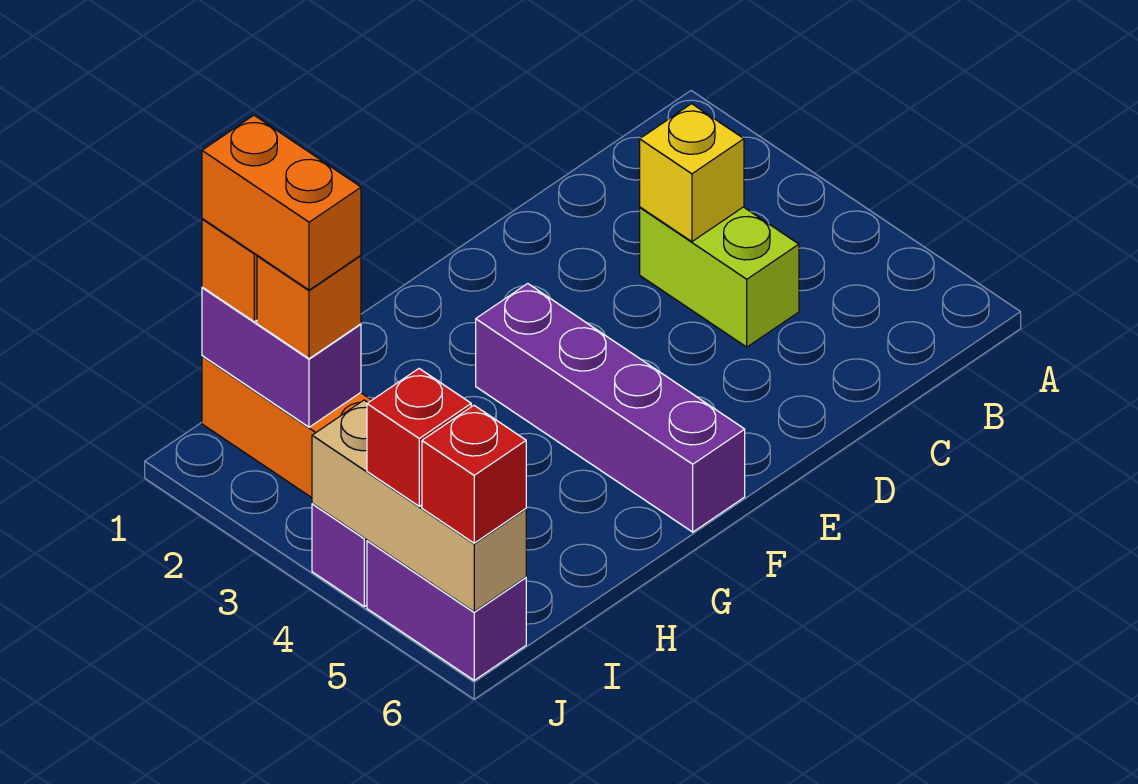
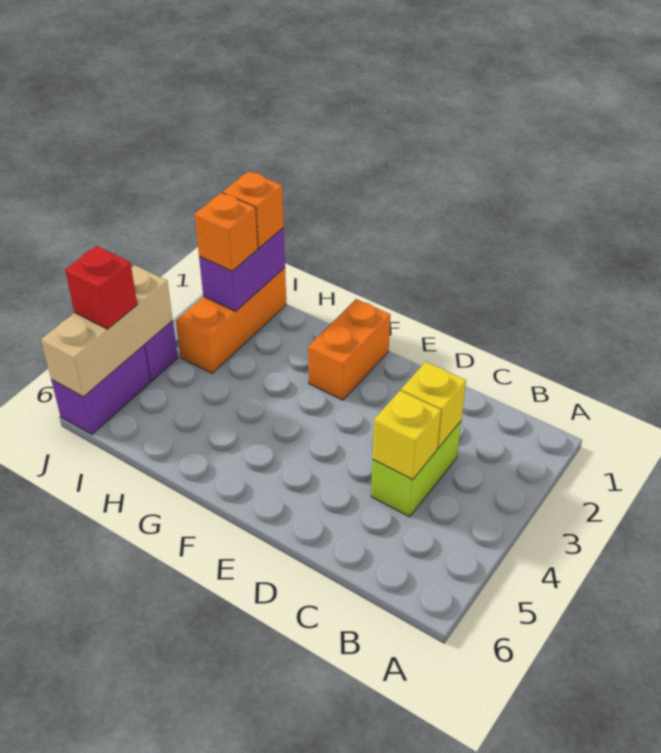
none -> yellow 1x1 brick [373,391,441,480]
purple 1x4 brick [476,284,745,532] -> none
orange 1x2 brick [202,115,361,290] -> orange 1x2 brick moved to [308,299,391,400]
red 1x1 brick [422,405,526,543] -> none

